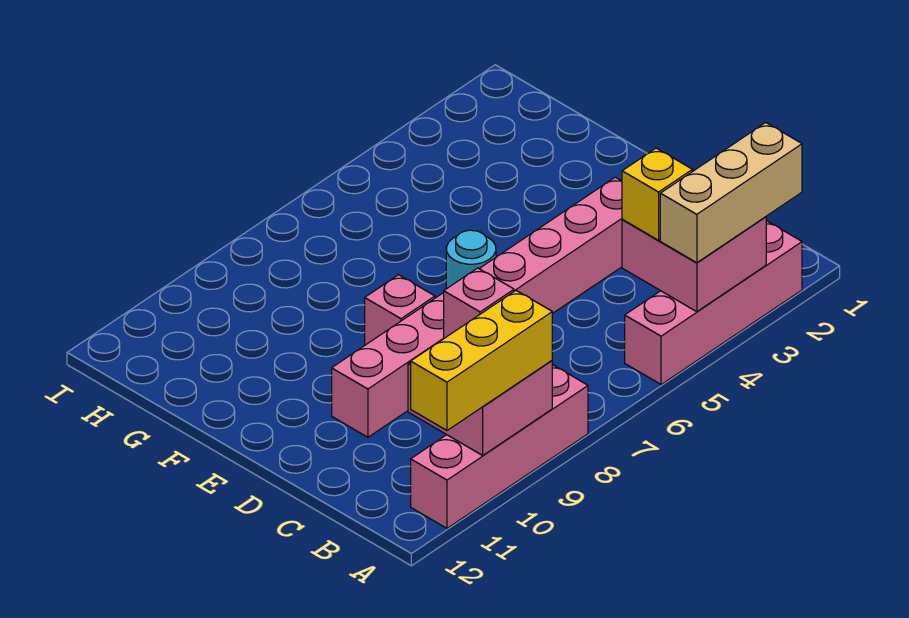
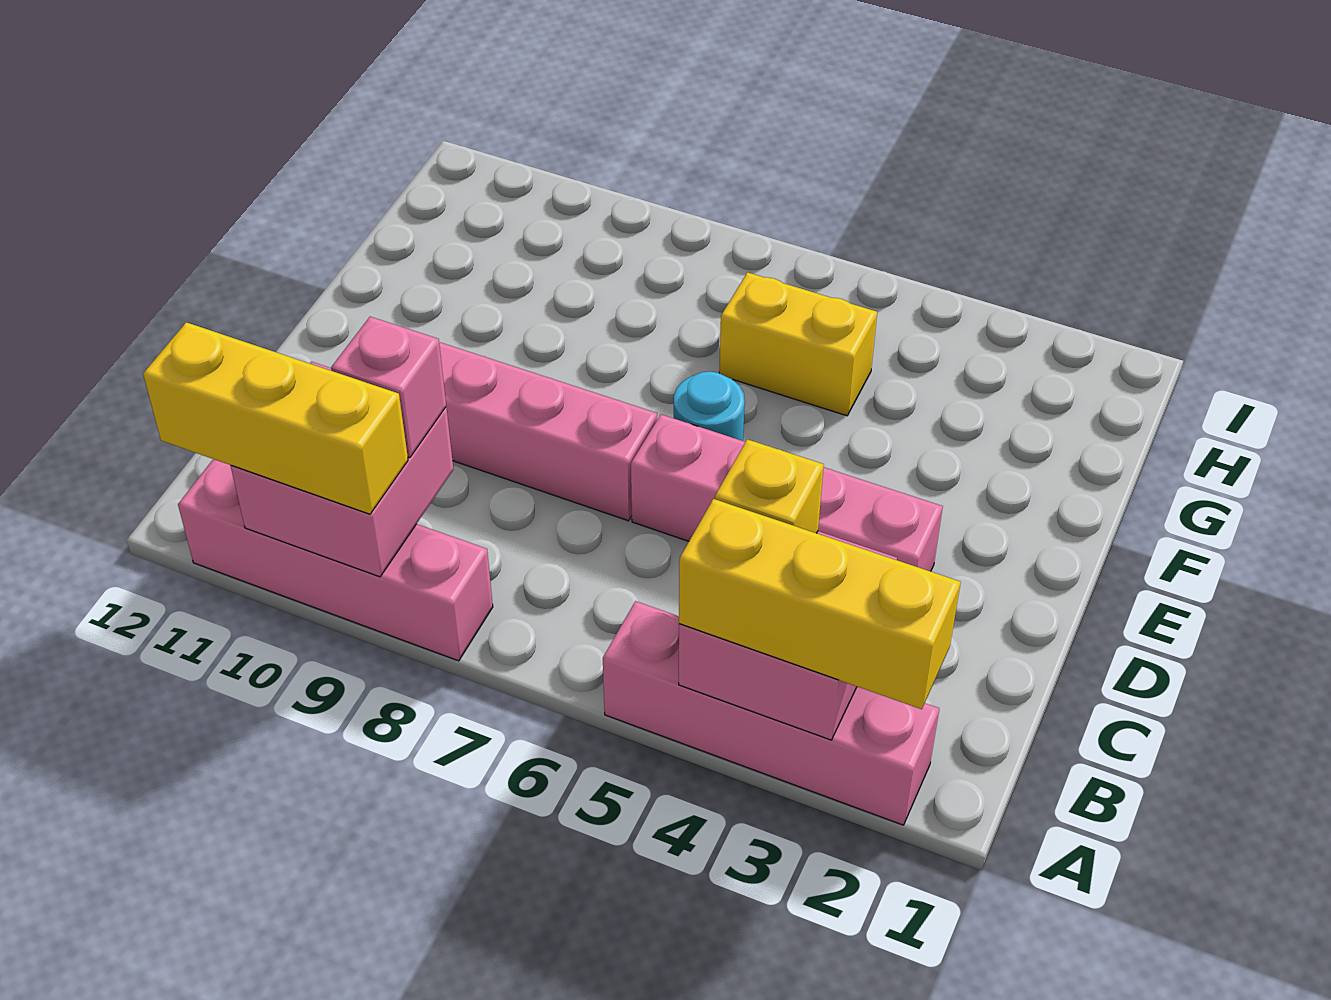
tan 1x3 brick [660,123,802,263] -> yellow 1x3 brick [679,499,961,709]
pink 1x1 brick [365,275,435,345] -> none
none -> yellow 1x2 brick [719,272,877,416]

